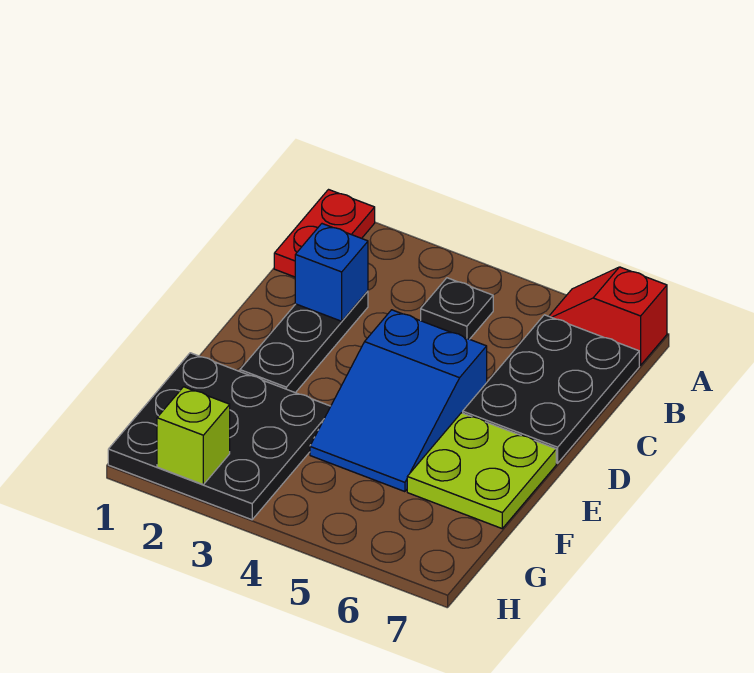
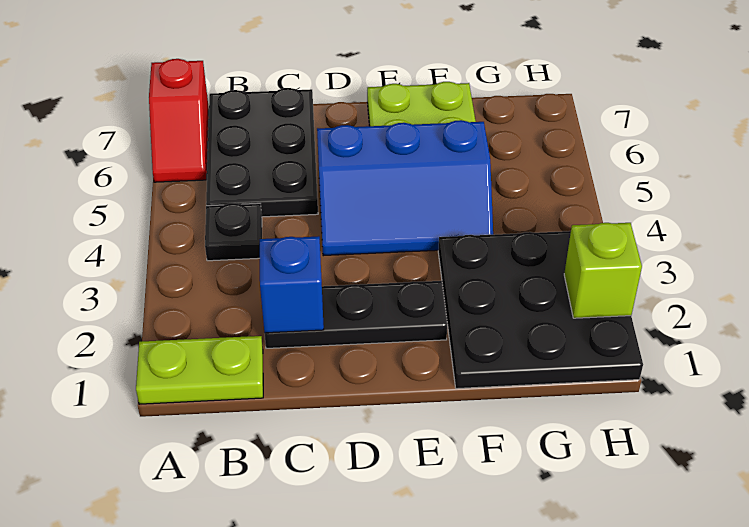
red 1x2 plate [274,190,375,277] -> lime 1x2 plate [136,336,263,404]
black 2x3 plate [463,315,639,463] -> black 2x3 plate turned to [206,88,318,217]
blue 2x3 slope [310,310,487,492] -> blue 2x3 slope turned to [317,120,493,256]

